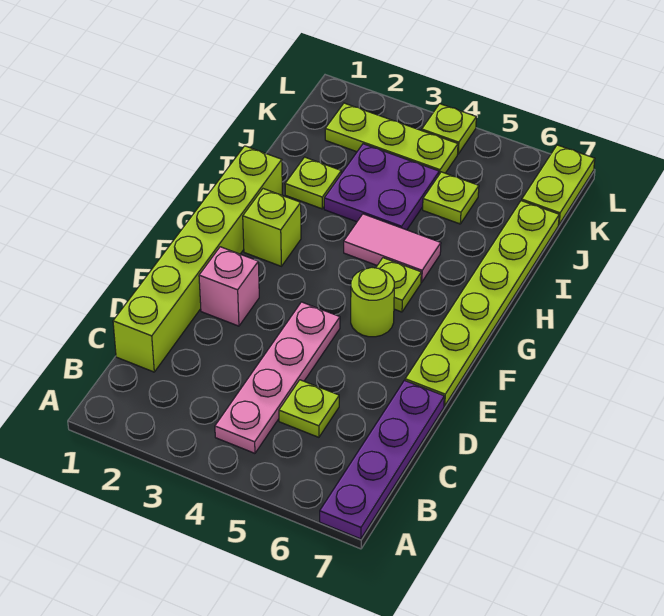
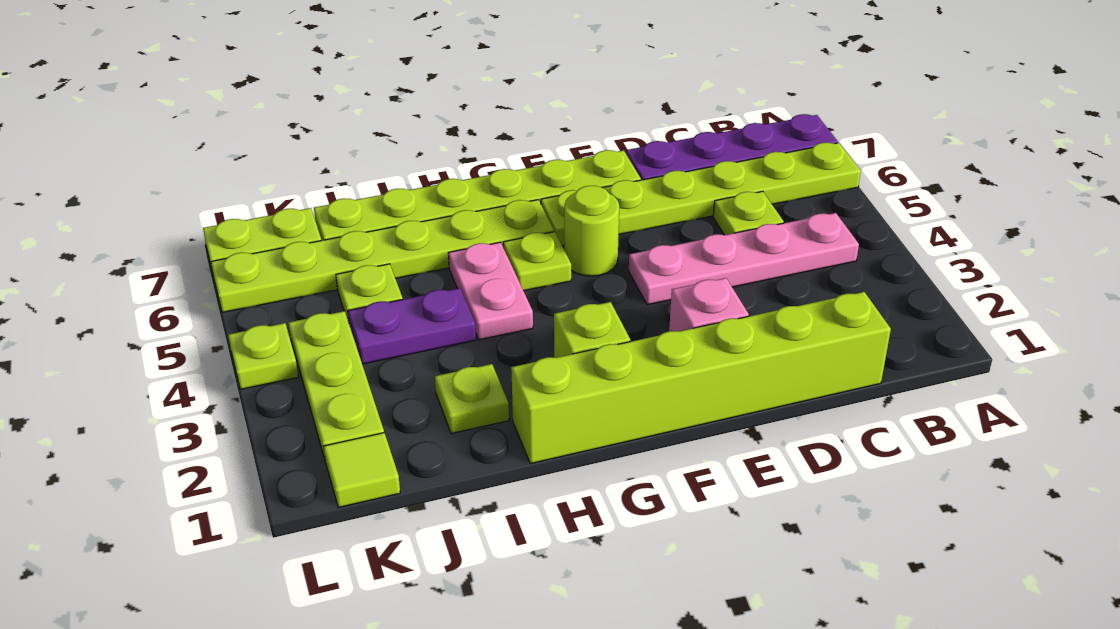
none -> lime 1x6 plate [541,143,861,246]
none -> lime 1x6 plate [211,200,554,312]
pink 1x2 tile [344,214,441,282] -> pink 1x2 plate [448,242,533,340]
purple 2x2 plate [324,144,439,230] -> purple 1x2 plate [348,288,476,364]
none -> lime 1x1 tile [323,433,400,508]

